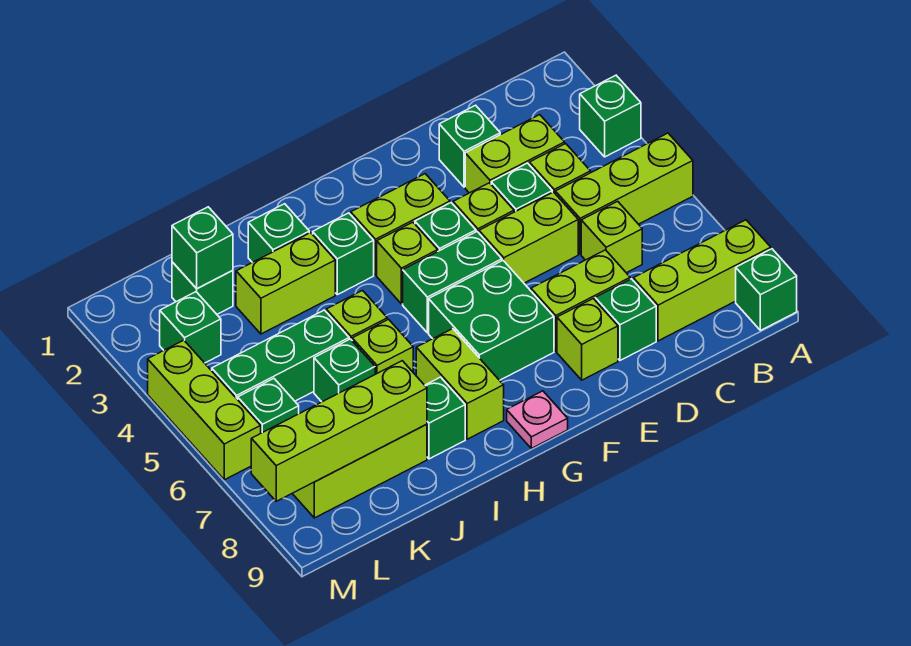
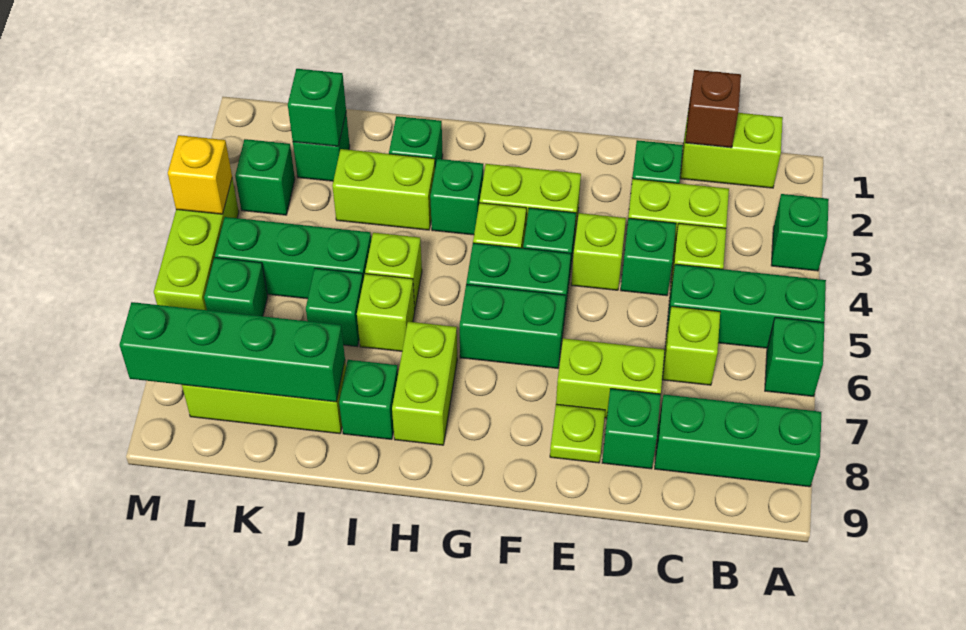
lime 1x3 brick [555,133,693,254] -> green 1x3 brick [666,264,826,348]
lime 1x3 brick [633,220,771,341] -> green 1x3 brick [655,395,821,487]
green 1x1 brick [736,249,797,330] -> green 1x1 brick moved to [765,317,824,396]
none -> brown 1x1 brick [685,70,741,148]
lime 1x2 brick [479,192,578,283] -> lime 1x2 brick moved to [680,113,783,188]
lime 1x1 brick [557,299,618,380] -> lime 1x1 plate [550,404,605,463]
green 2x2 brick [429,261,554,380] -> green 1x2 brick [460,284,566,368]
pink 1x1 plate [507,391,568,448] -> none
lime 1x4 brick [251,361,427,501] -> green 1x4 brick [119,302,345,402]
none -> yellow 1x1 brick [168,135,232,214]

